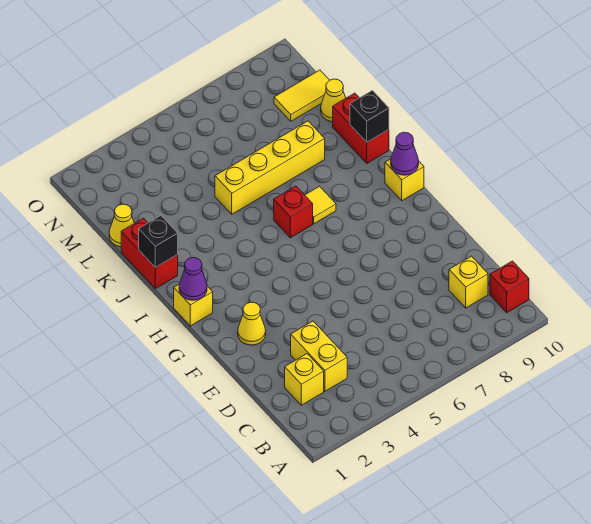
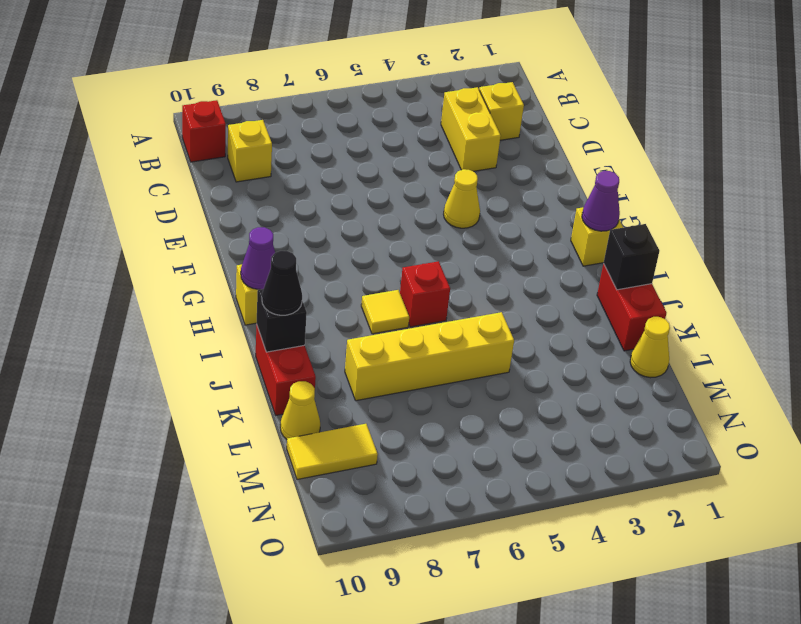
yellow 1x1 cone [238,302,266,345] -> yellow 1x1 cone moved to [444,169,480,228]
none -> black 1x1 cone [262,251,302,315]

